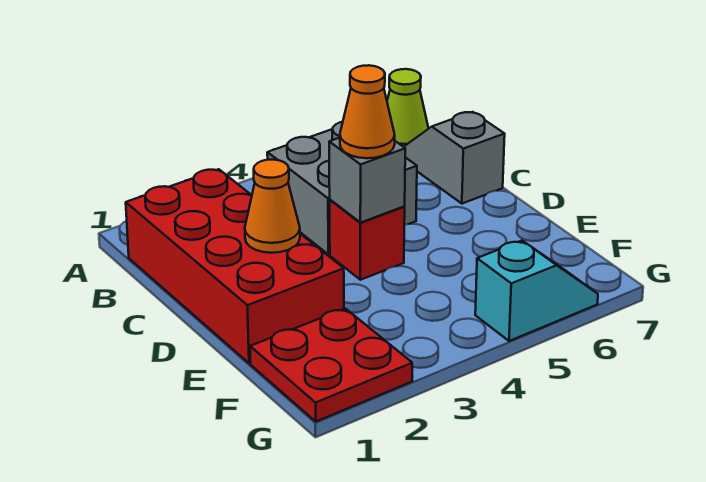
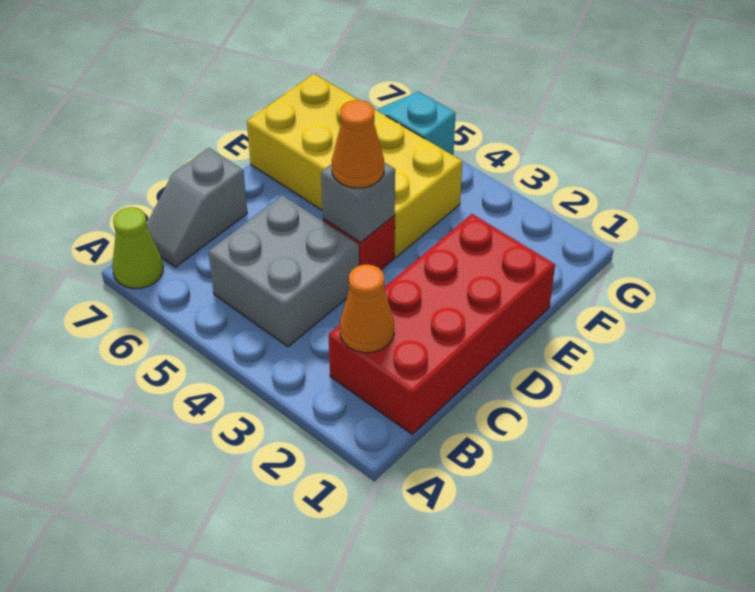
orange 1x1 cone [245,160,300,253] -> orange 1x1 cone moved to [340,264,394,353]
none -> yellow 2x4 brick [247,74,462,257]
red 2x2 plate [250,309,412,421] -> none

